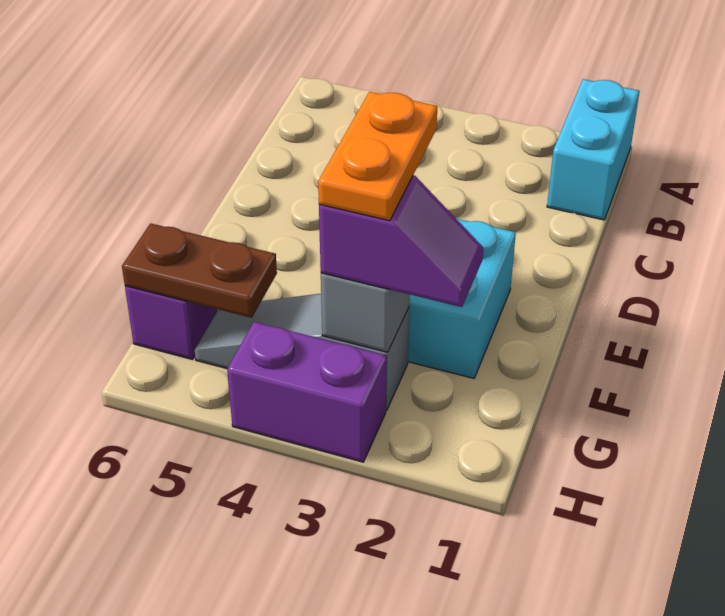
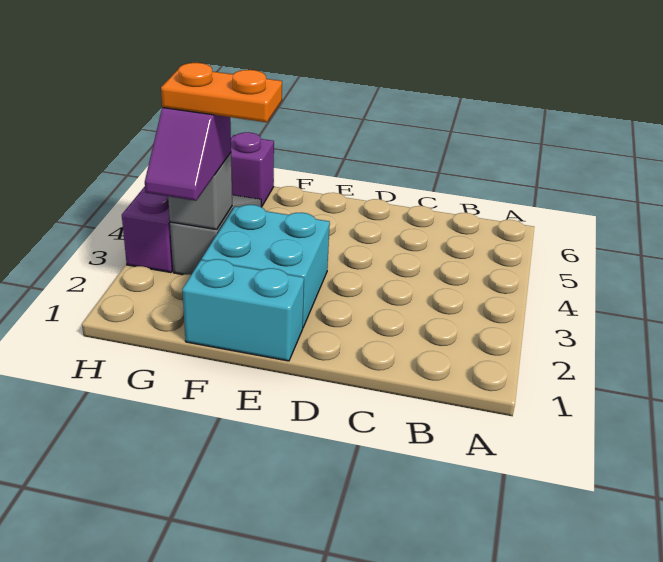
cyan 1x2 brick [547,79,639,220] -> cyan 1x2 brick moved to [182,259,304,361]
brown 1x2 plate [122,223,277,318] -> none

